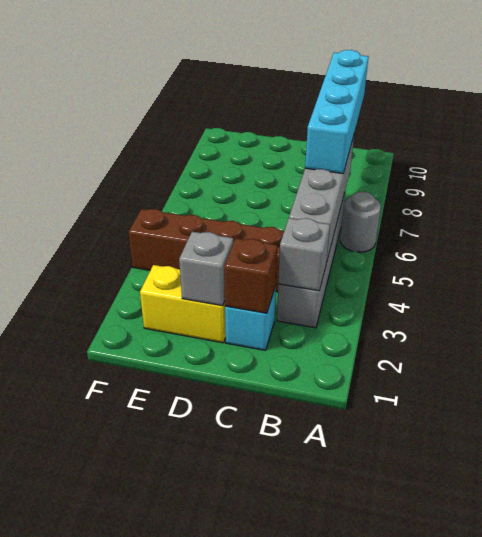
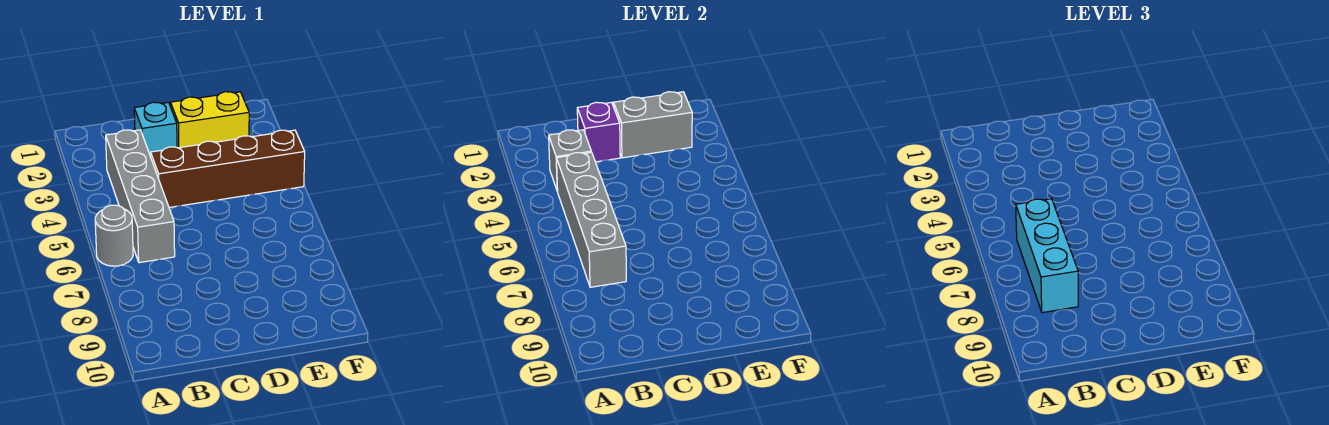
cyan 1x4 brick [305,50,368,173] -> cyan 1x3 brick [1016,199,1078,313]
brown 1x1 brick [224,238,277,313] -> purple 1x1 brick [577,102,620,162]
grey 1x1 brick [179,232,233,306] -> grey 1x2 brick [613,92,692,158]

